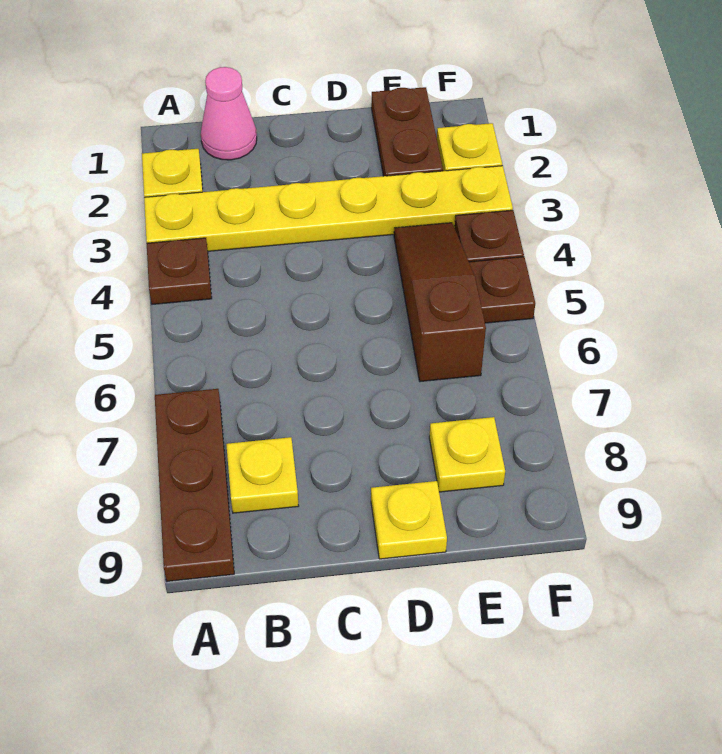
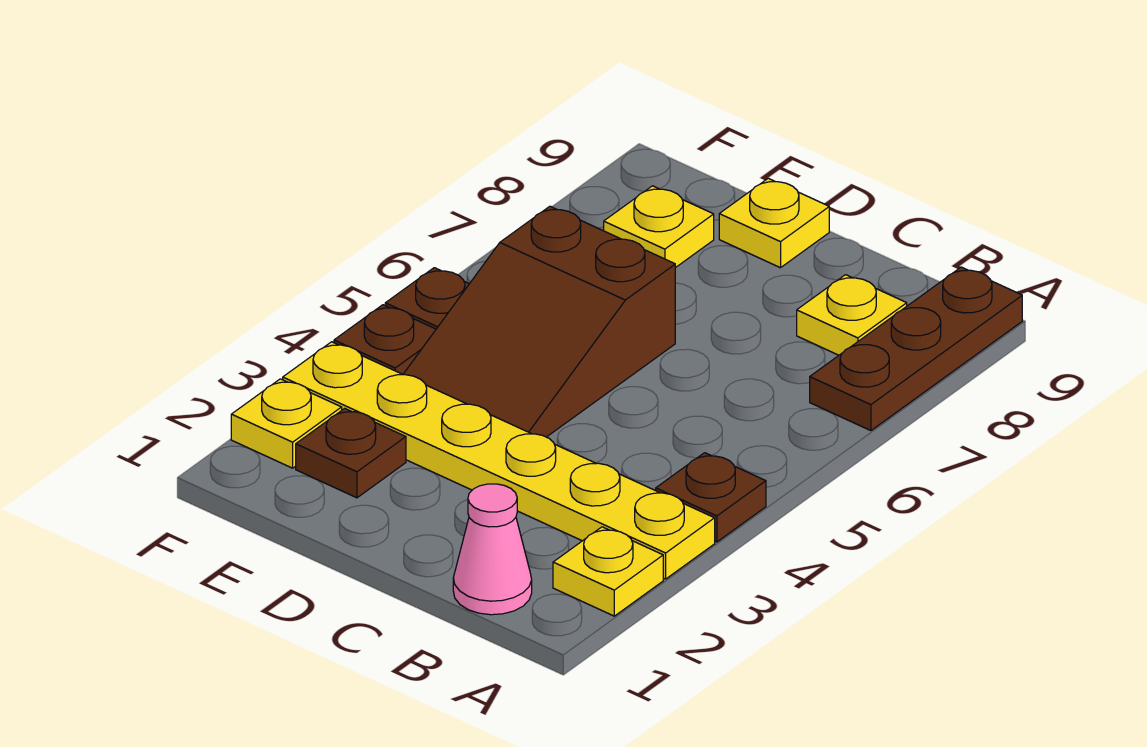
brown 1x2 plate [371,87,443,176] -> brown 1x1 plate [296,408,406,498]
brown 1x3 slope [394,223,486,382] -> brown 2x3 slope [403,206,675,437]

